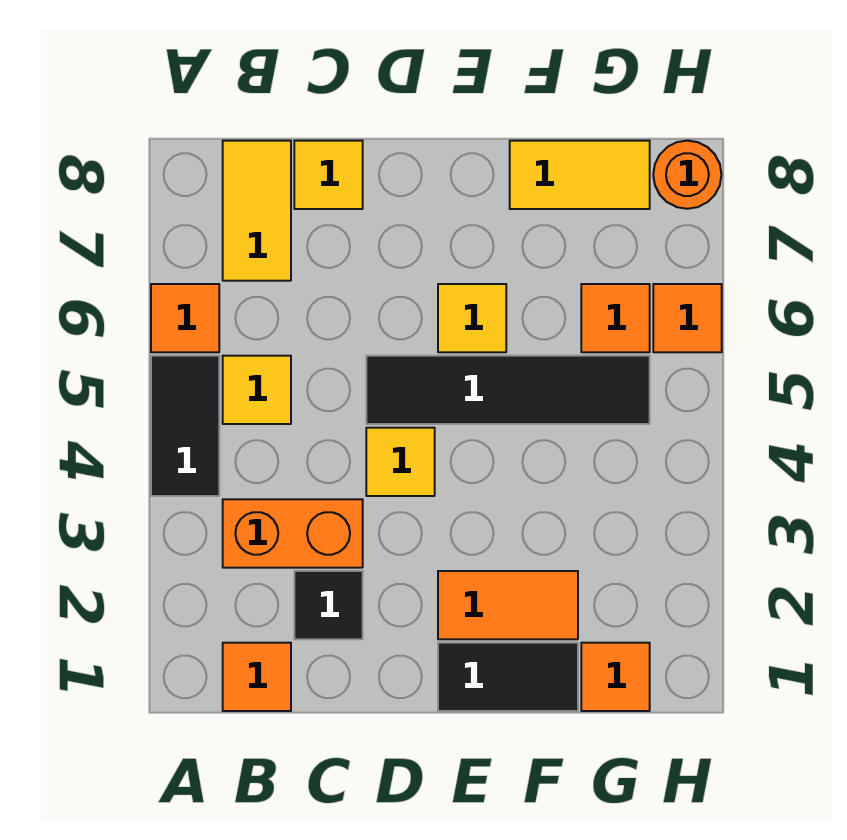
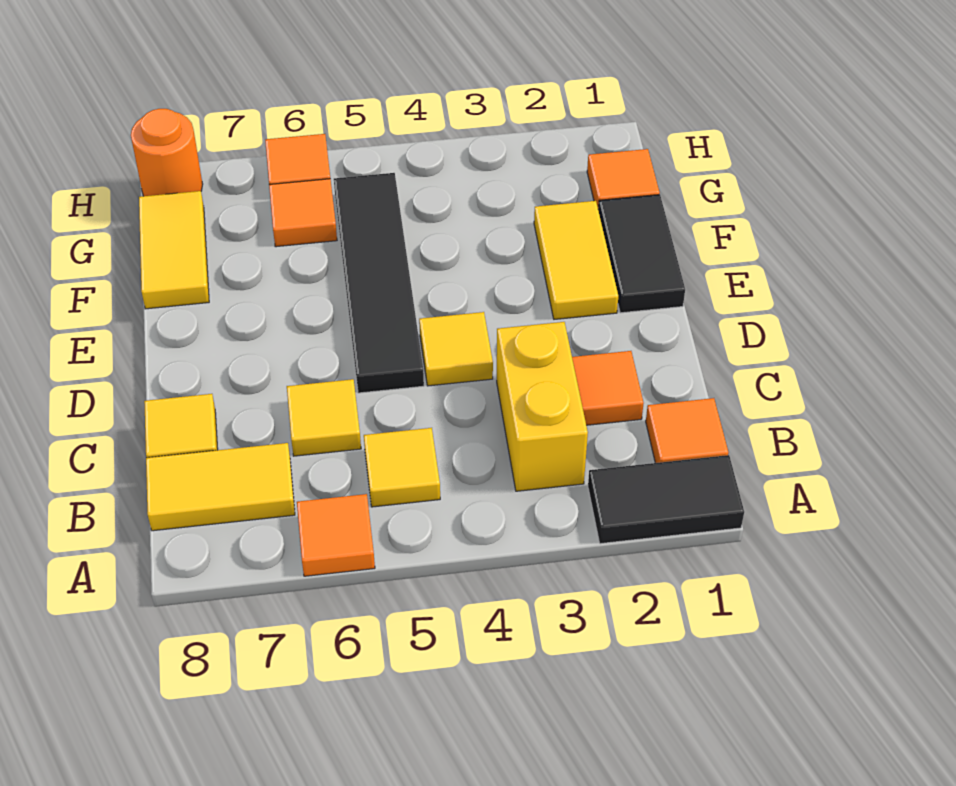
black 1x2 tile [151,356,219,496] -> black 1x2 tile moved to [588,455,744,544]
orange 1x2 brick [223,499,363,568] -> yellow 1x2 brick [497,322,588,491]
black 1x1 tile [294,571,363,639] -> orange 1x1 tile [572,351,644,425]
orange 1x2 tile [438,571,578,639] -> yellow 1x2 tile [534,201,618,319]
yellow 1x1 tile [438,284,506,352] -> yellow 1x1 tile moved to [287,379,361,456]

